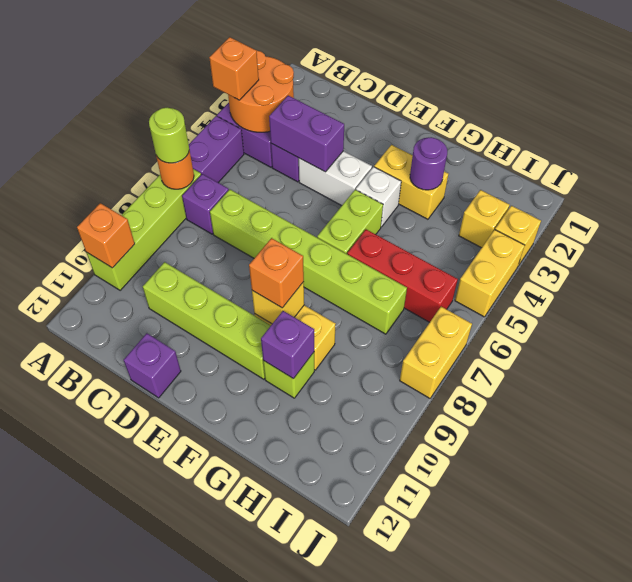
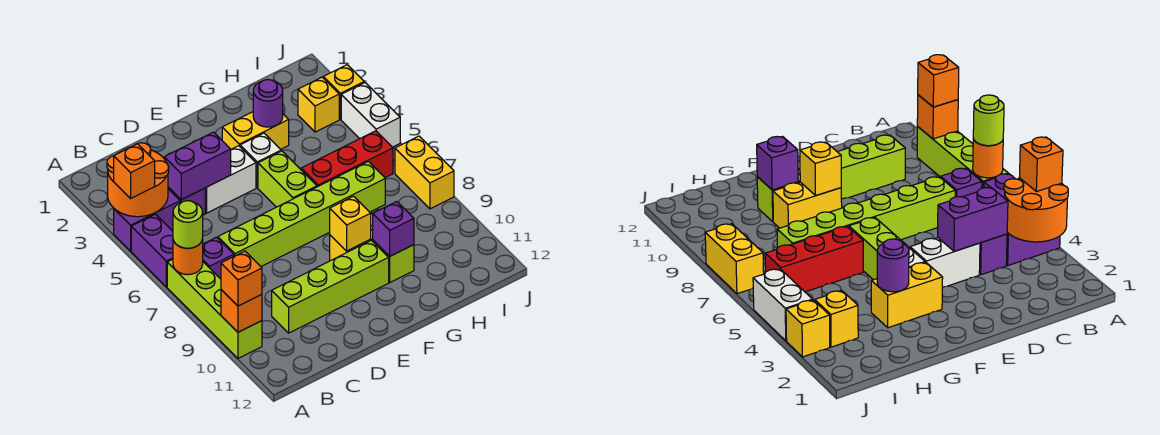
purple 1x1 brick [124,333,181,398] -> none
orange 1x1 brick [249,238,304,308] -> orange 1x1 brick moved to [221,251,262,306]
yellow 1x2 brick [455,230,525,317] -> white 1x2 brick [341,83,400,147]

